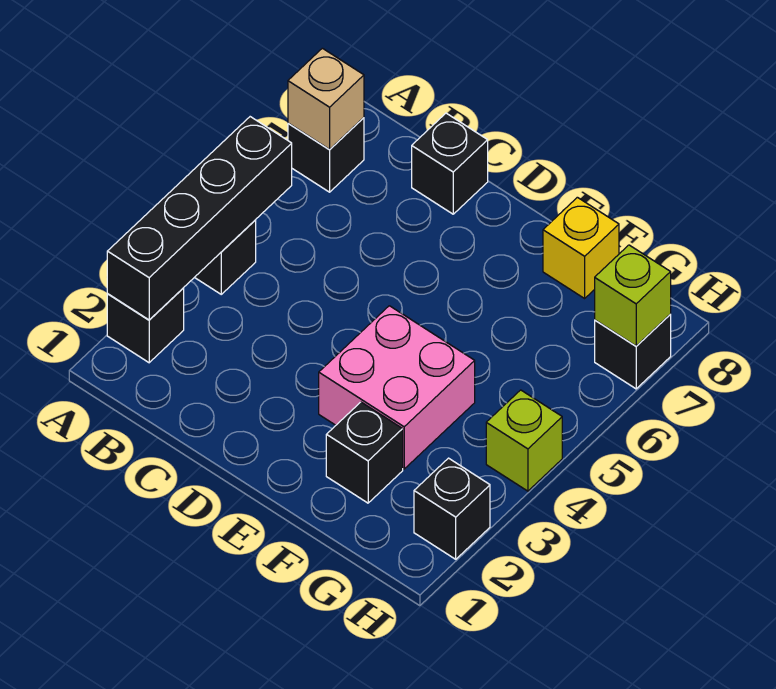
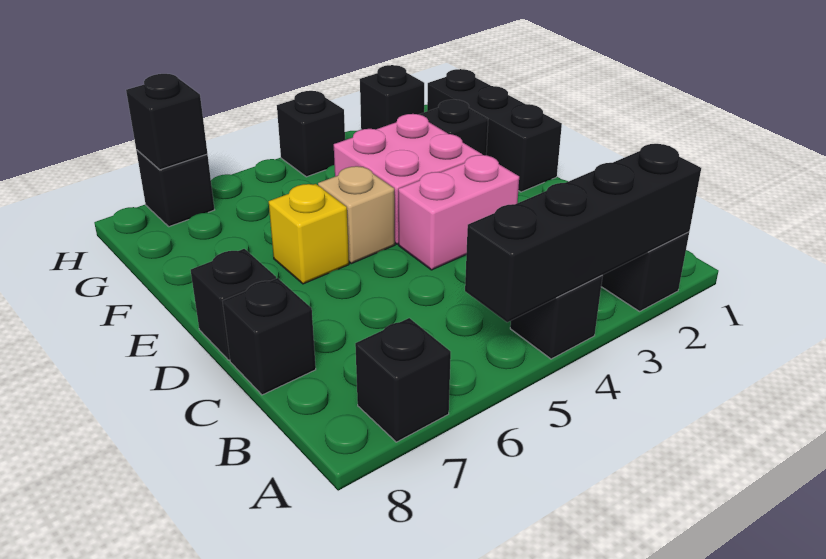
tan 1x1 brick [288,48,364,149] -> tan 1x1 brick moved to [318,166,395,264]
none -> pink 1x2 brick [398,155,519,270]
none -> black 1x1 brick [191,249,276,360]
none -> black 1x3 brick [427,69,562,192]
yellow 1x1 brick [543,197,619,298] -> yellow 1x1 brick moved to [269,184,349,284]
lime 1x1 brick [486,390,562,491] -> black 1x1 brick [277,91,345,177]
lime 1x1 brick [595,245,671,346] -> black 1x1 brick [126,74,207,170]

